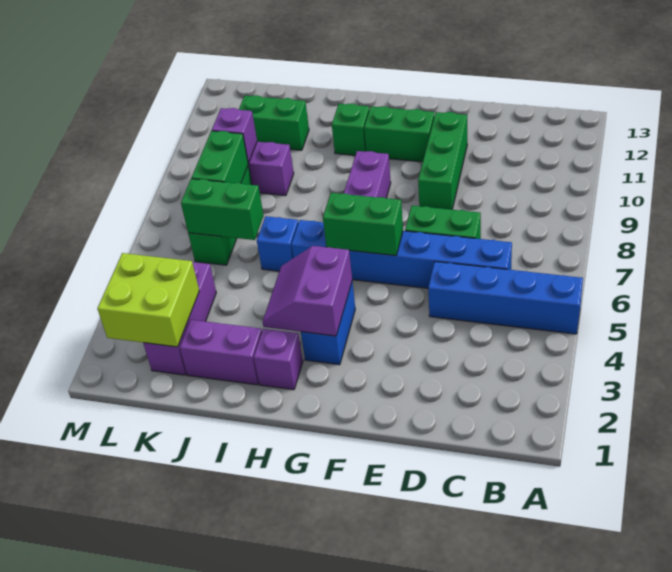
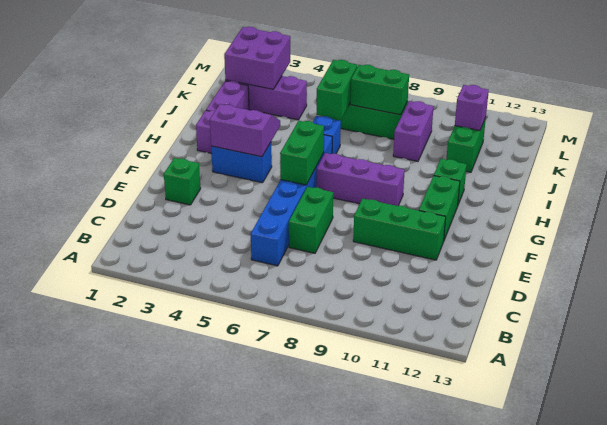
blue 1x4 brick [428,262,583,334] -> none
none -> green 1x1 brick [164,158,201,205]
lime 2x2 brick [97,253,199,347] -> purple 2x2 brick [224,27,290,89]
purple 1x1 brick [212,108,257,163] -> purple 1x1 brick moved to [455,85,489,131]

